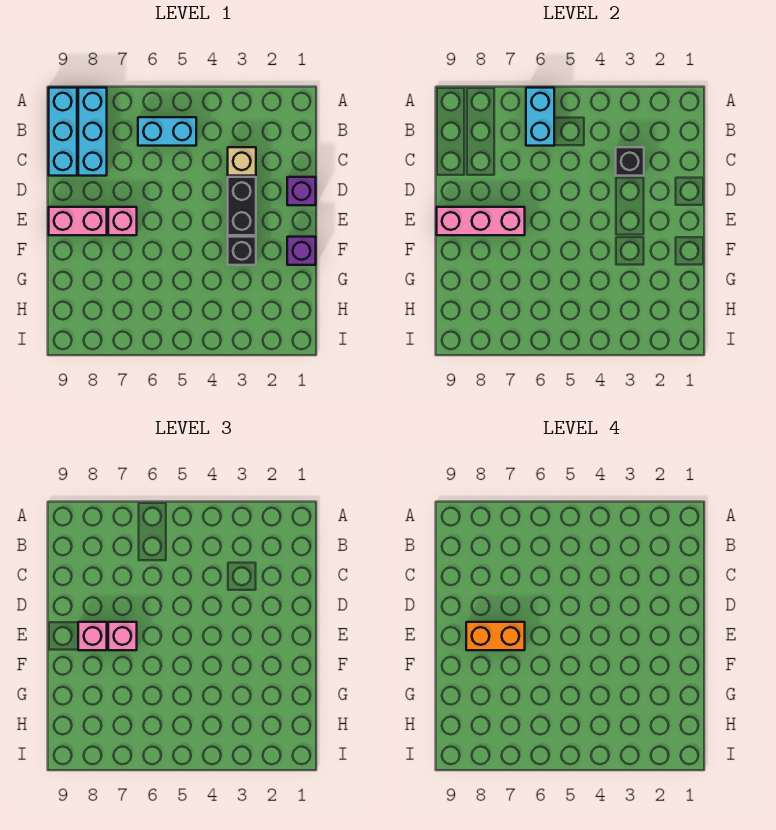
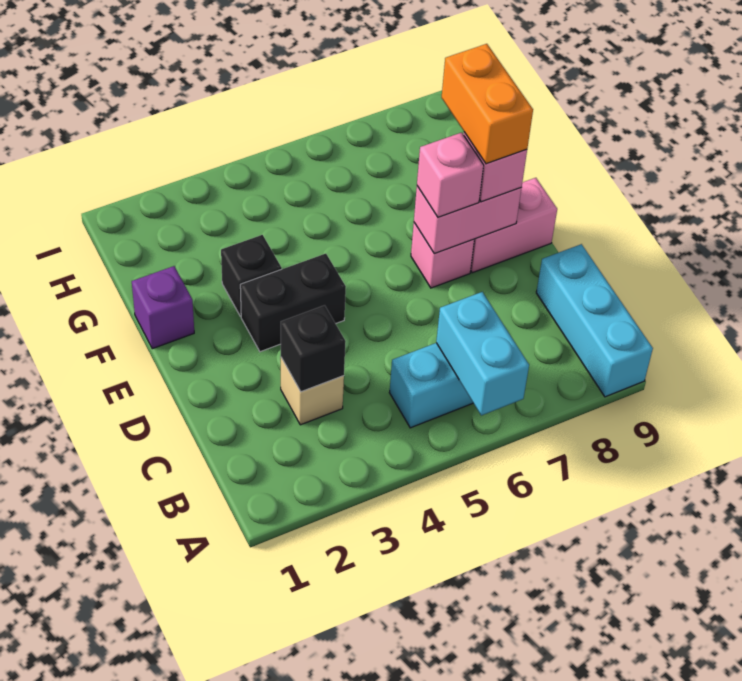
cyan 1x3 brick [78,88,107,176] -> none
purple 1x1 brick [287,177,316,205] -> none
black 1x2 brick [228,177,256,235] -> black 1x2 brick turned to [240,254,346,352]
pink 1x3 brick [437,207,525,235] -> pink 1x2 brick [414,186,521,254]
orange 1x2 brick [466,622,525,650] -> orange 1x2 brick turned to [441,44,533,164]

